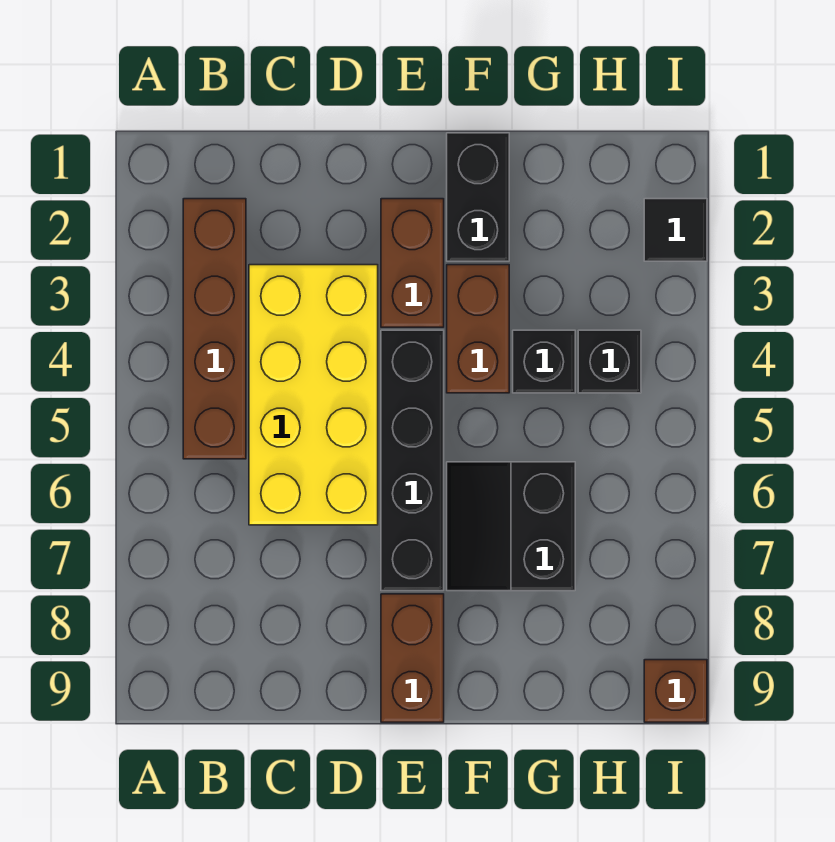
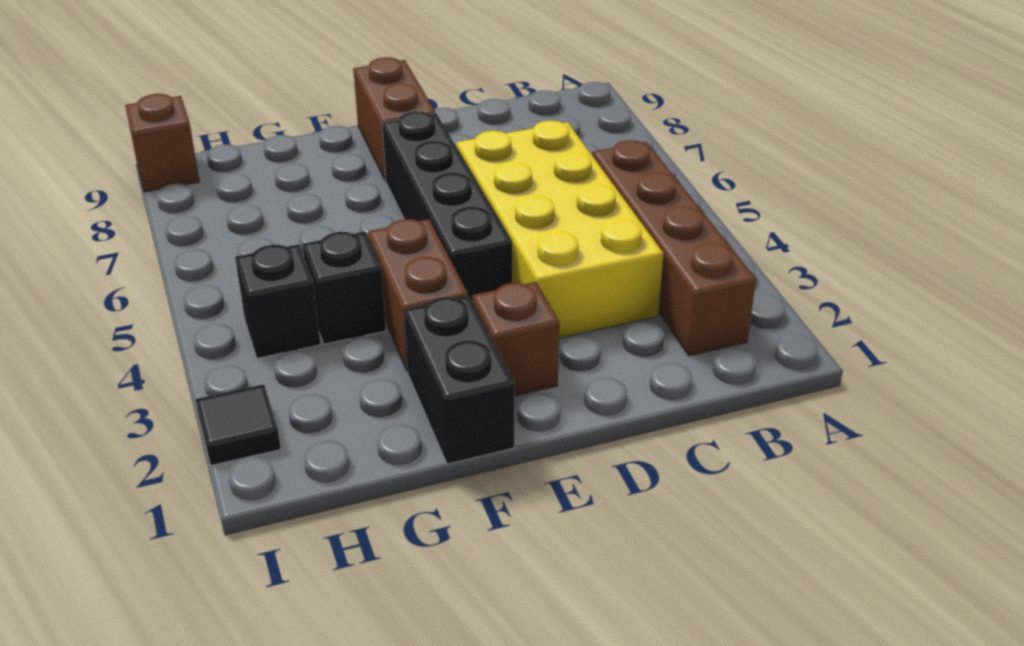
brown 1x2 brick [381,199,444,327] -> brown 1x1 brick [472,282,559,396]
black 2x2 slope [447,462,575,591] -> none

